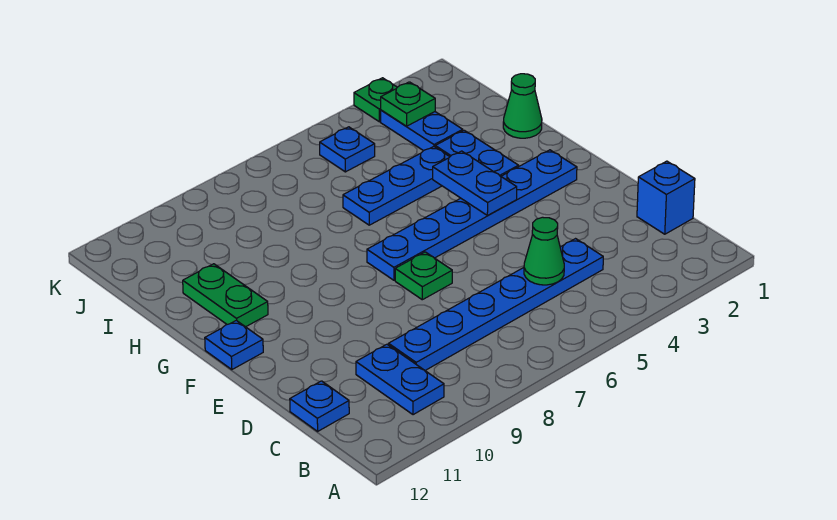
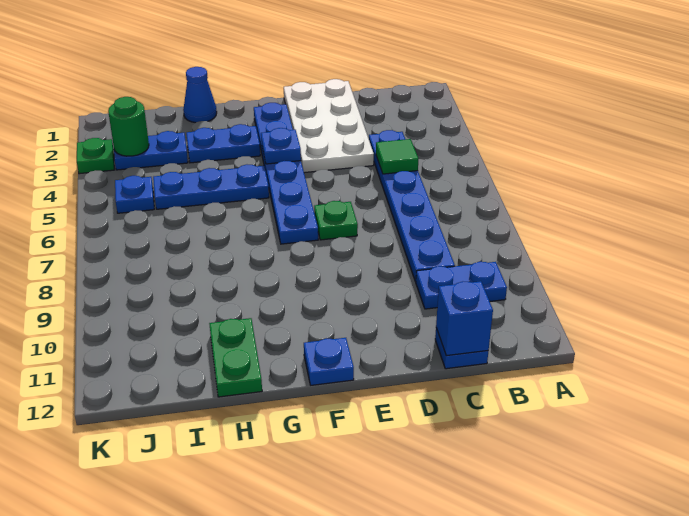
blue 1x1 brick [637,161,695,234] -> blue 1x1 brick moved to [436,281,493,356]
green 1x1 cone [524,217,564,285] -> green 1x1 tile [376,139,418,174]
none -> white 2x4 plate [284,79,374,173]
blue 1x2 plate [433,151,517,215] -> blue 1x1 plate [261,128,301,164]
green 1x2 plate [183,264,268,327] -> green 1x2 plate turned to [209,318,262,397]
green 1x1 cone [503,74,542,138] -> blue 1x1 cone [183,67,217,123]
blue 1x3 plate [343,146,450,225] -> blue 1x3 plate turned to [153,165,269,209]
green 1x1 plate [381,82,435,126] -> green 1x1 round brick [108,97,149,156]

